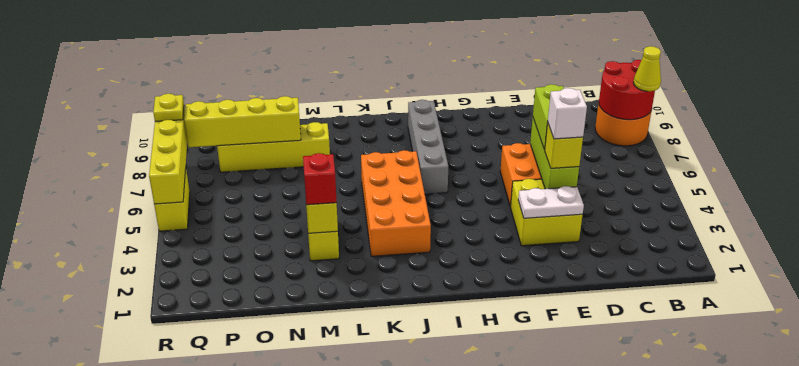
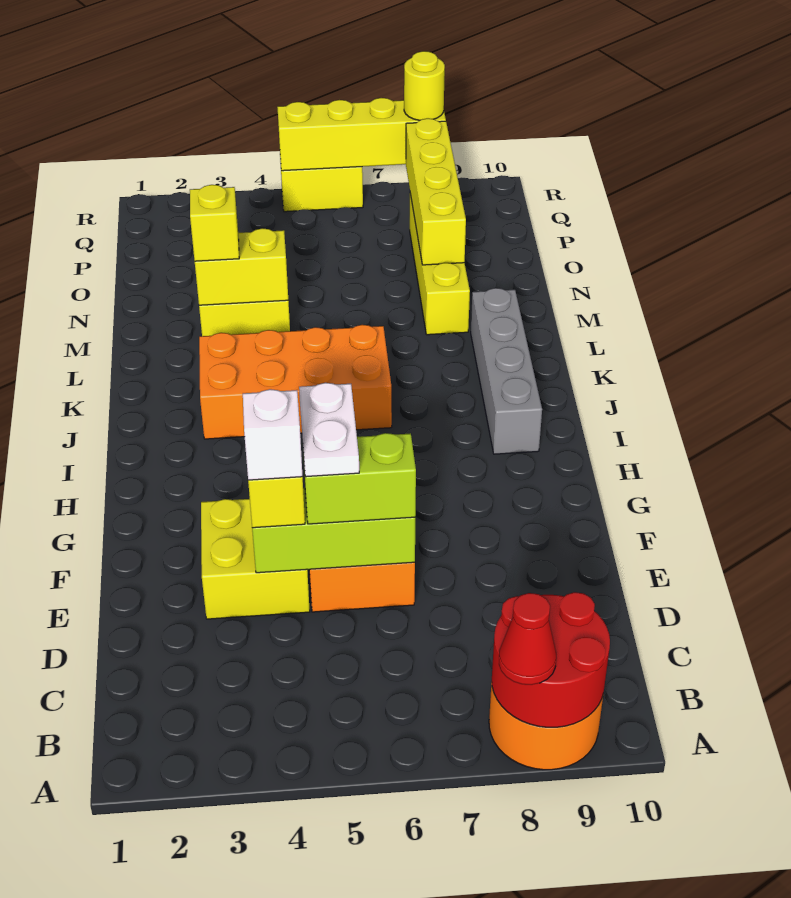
yellow 1x1 cone [633,46,661,91] -> red 1x1 cone [499,593,556,685]
white 1x2 plate [518,186,584,218] -> white 1x2 plate moved to [299,383,359,477]
grey 1x4 brick [408,100,448,194] -> grey 1x4 brick turned to [471,288,542,454]
red 1x1 brick [303,153,337,205] -> yellow 1x1 brick [190,185,239,261]
yellow 1x1 plate [153,94,184,121] -> yellow 1x1 round brick [404,51,445,120]

